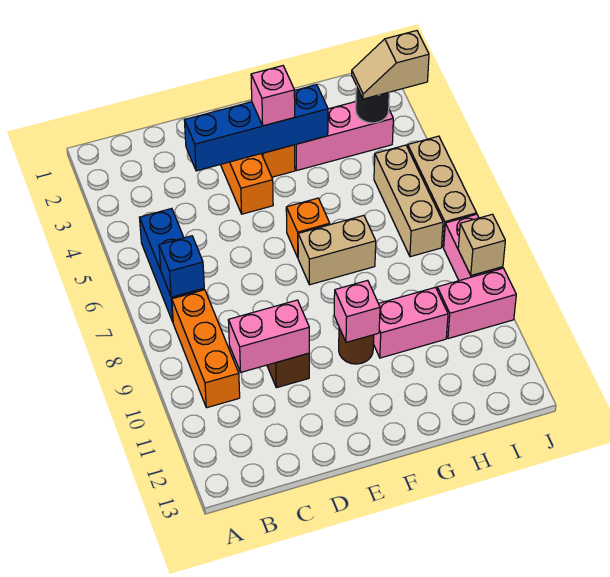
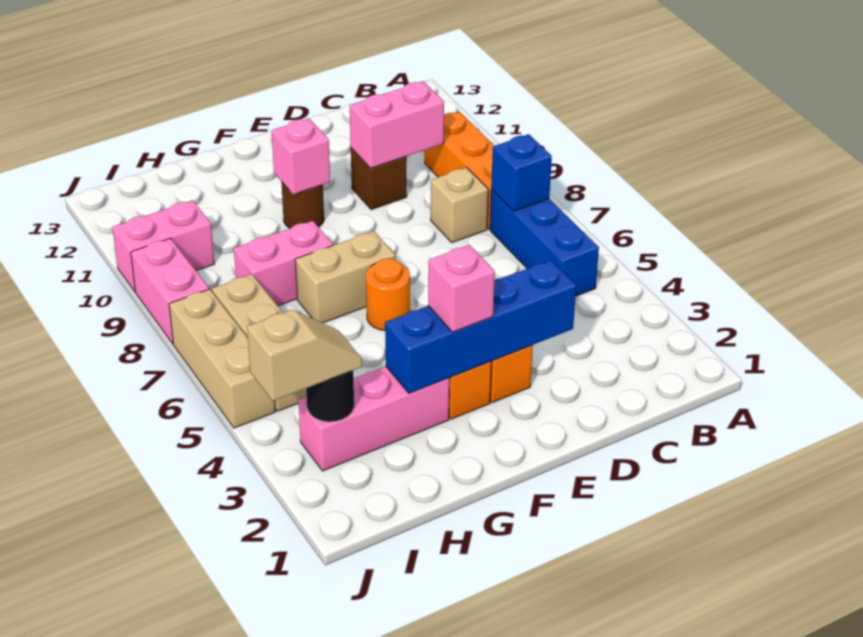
orange 1x1 brick [286,198,330,257] -> orange 1x1 round brick [366,258,410,331]
pink 1x2 brick [373,287,448,358] -> pink 1x2 brick moved to [234,221,333,306]
tan 1x1 brick [458,214,505,276] -> tan 1x1 brick moved to [431,167,488,243]

